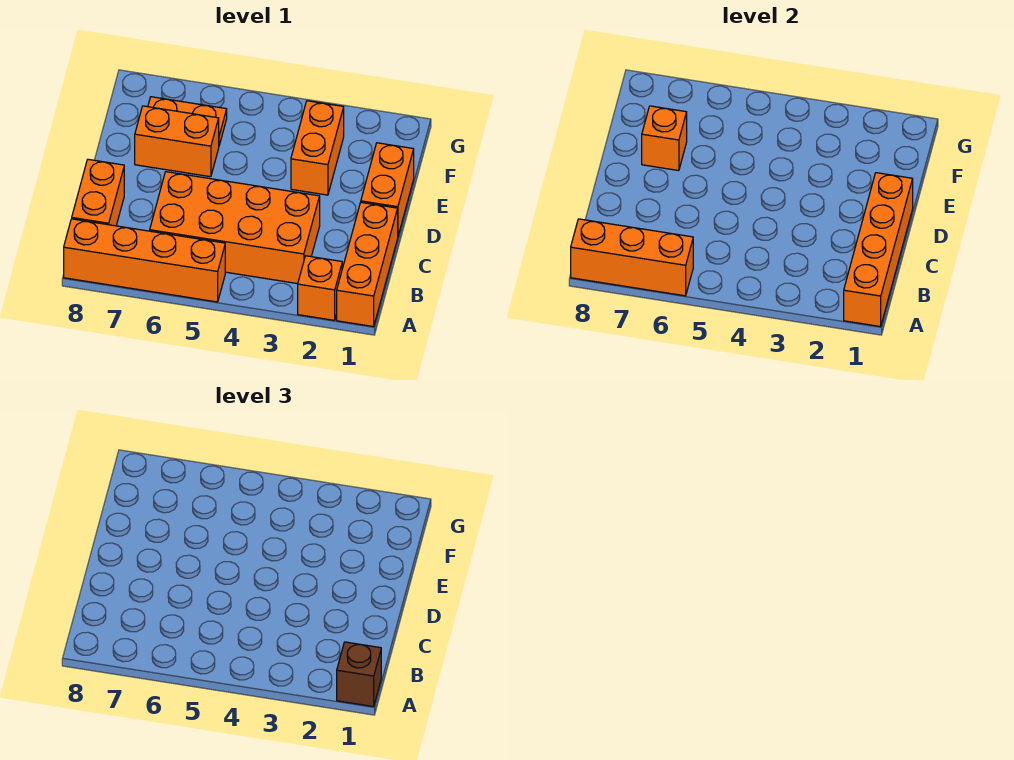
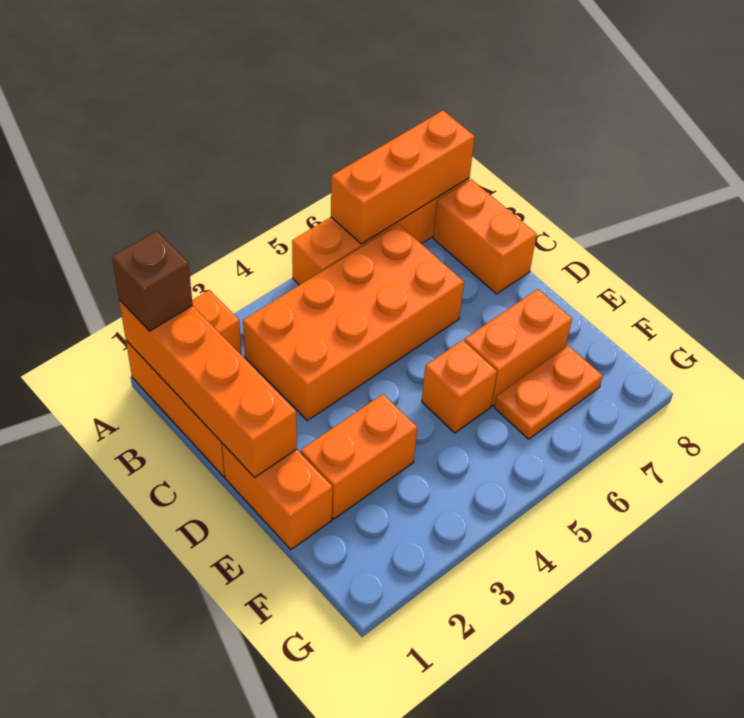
orange 1x2 brick [291,101,344,195] -> orange 1x2 brick turned to [301,394,417,519]
orange 1x1 brick [642,106,687,171] -> orange 1x1 brick moved to [422,340,497,433]

